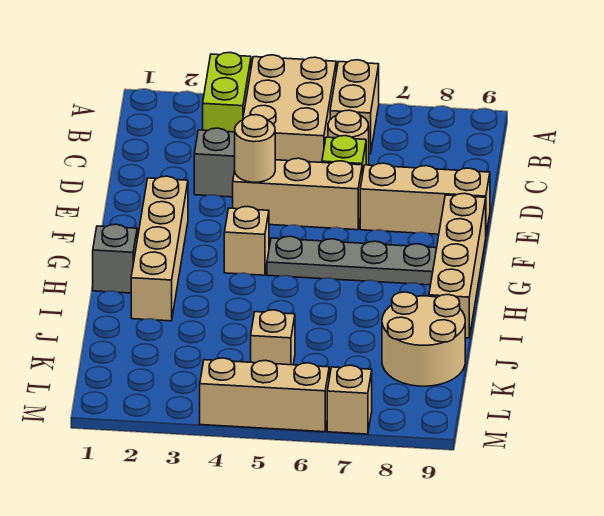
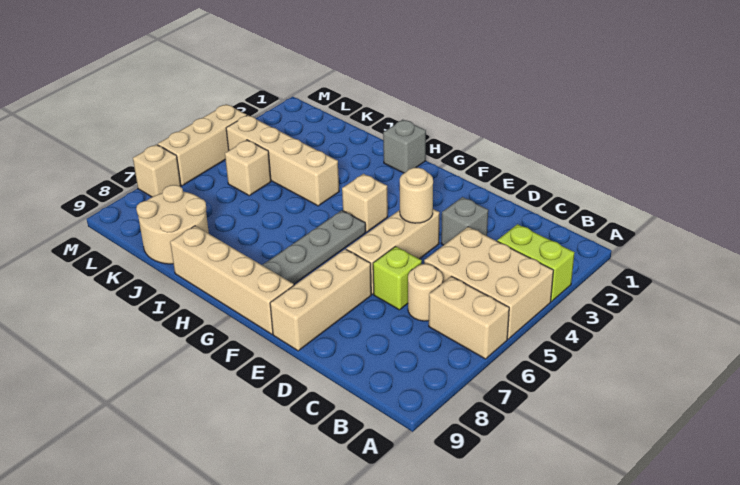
tan 1x4 brick [131,176,188,321] -> tan 1x4 brick moved to [226,115,339,206]

